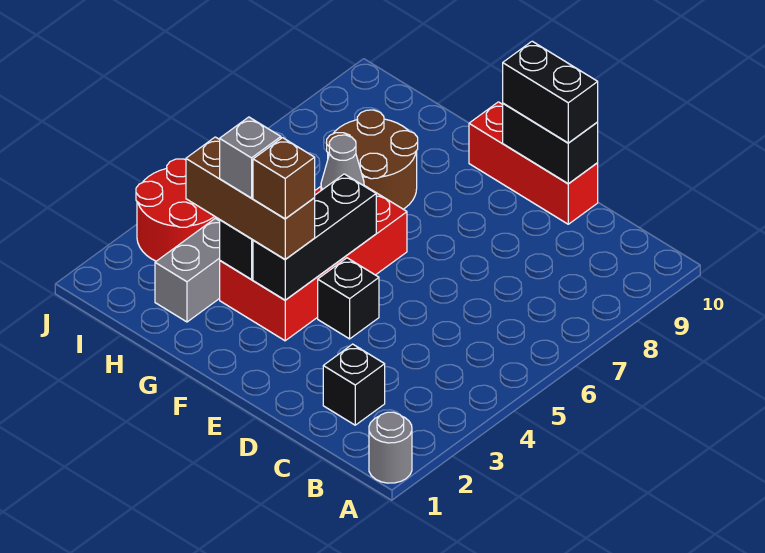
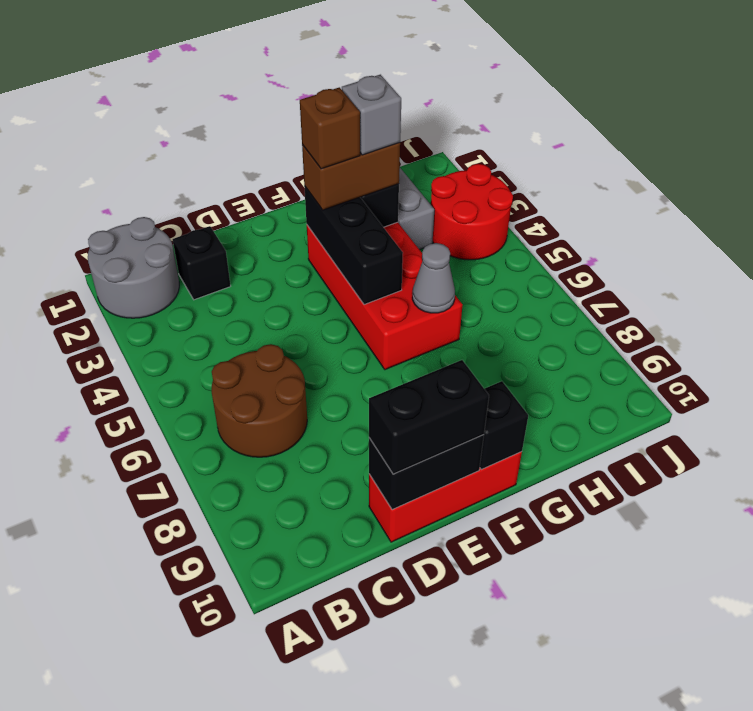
grey 1x1 round brick [369,412,412,483] -> grey 2x2 round brick [88,217,179,318]
black 1x1 brick [318,258,379,339] -> black 1x1 brick moved to [480,381,528,469]
brown 1x3 brick [186,137,315,259] -> brown 1x2 brick [302,143,400,210]
brown 2x2 round brick [327,110,418,209] -> brown 2x2 round brick moved to [212,344,307,457]

